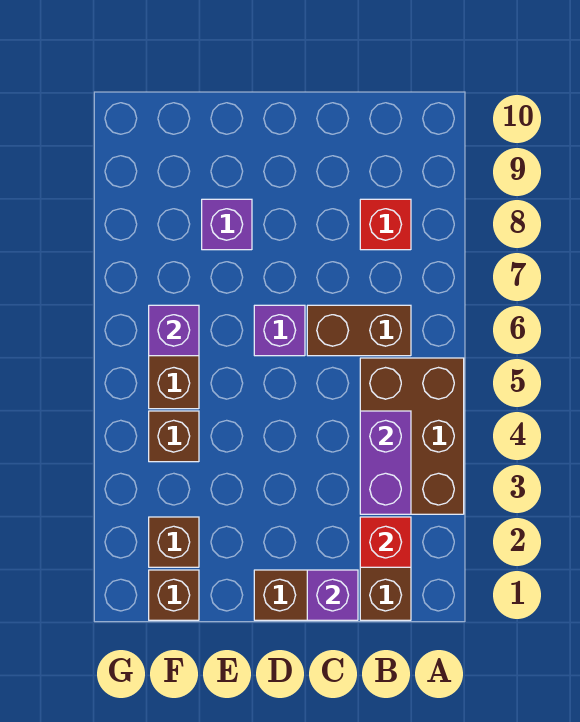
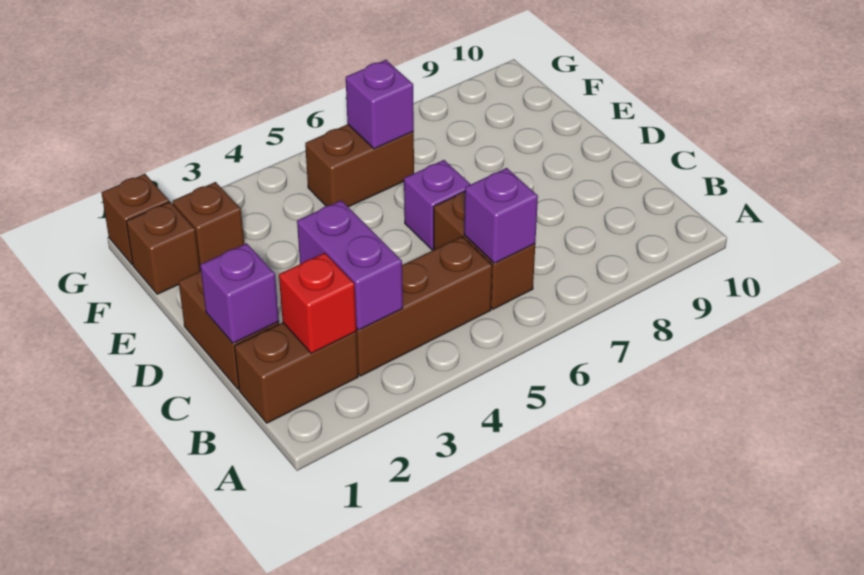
brown 2x3 brick [360,358,464,514] -> brown 1x3 brick [356,237,492,376]
purple 1x2 brick [360,411,411,514] -> purple 1x2 brick turned to [297,200,403,330]
red 1x1 brick [360,199,411,250] -> none
purple 1x1 brick [202,199,252,250] -> purple 1x1 brick moved to [464,168,538,263]
brown 1x1 brick [149,411,199,462] -> brown 1x1 brick moved to [101,174,169,265]

